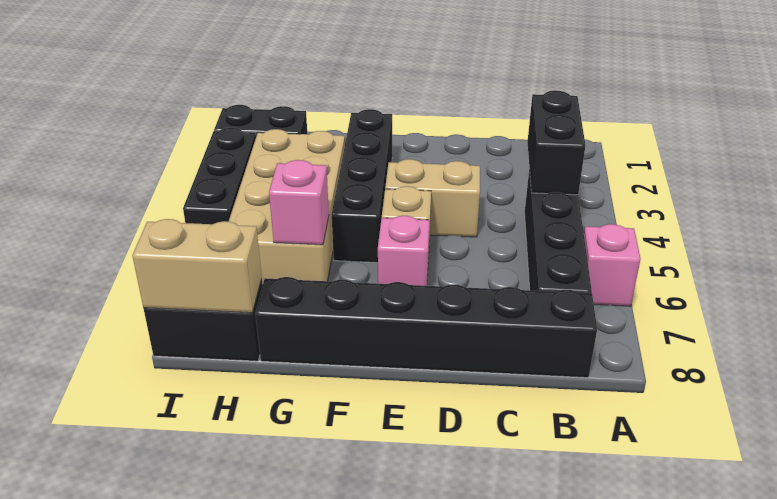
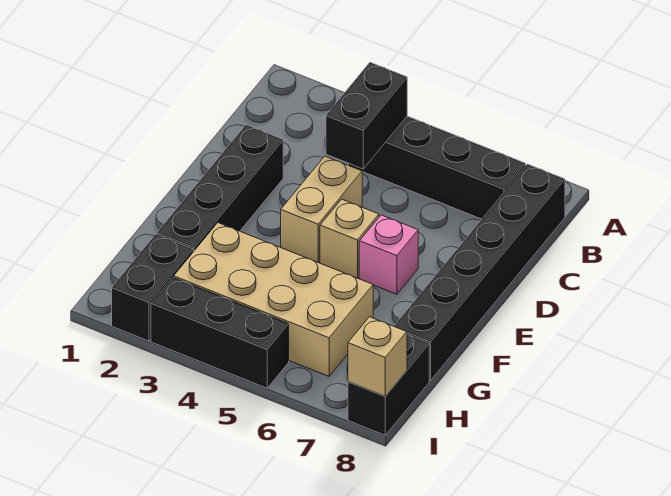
pink 1x1 brick [584,224,641,306] -> none
black 1x2 brick [527,90,586,195] -> black 1x2 brick turned to [326,62,407,169]
black 1x4 brick [332,109,392,263] -> black 1x4 brick turned to [157,125,283,252]
pink 1x1 brick [269,160,329,245] -> none
tan 1x2 brick [132,219,262,313] -> tan 1x1 brick [348,317,407,396]

